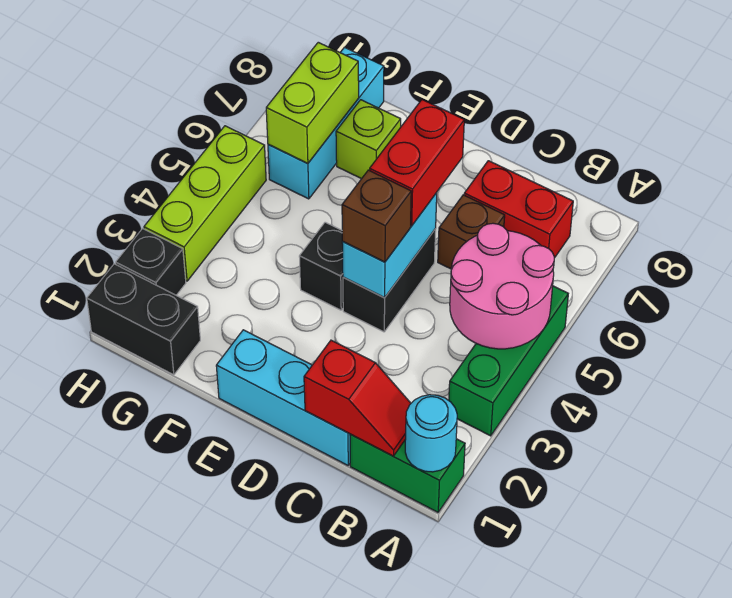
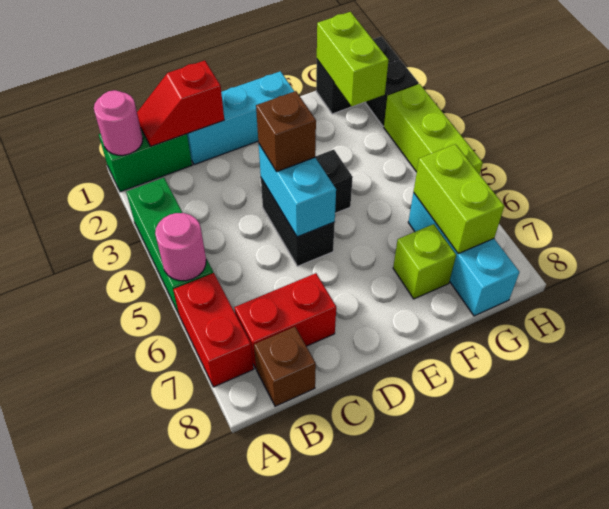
cyan 1x1 round brick [405,395,457,472] -> pink 1x1 round brick [94,90,143,155]
pink 2x2 round brick [450,223,554,349] -> pink 1x1 round brick [155,213,206,281]
brown 1x1 brick [438,195,505,269] -> brown 1x1 brick moved to [254,327,316,406]
red 1x2 brick [370,100,464,226] -> red 1x2 brick moved to [173,273,253,387]
none -> lime 1x2 brick [317,12,388,107]

